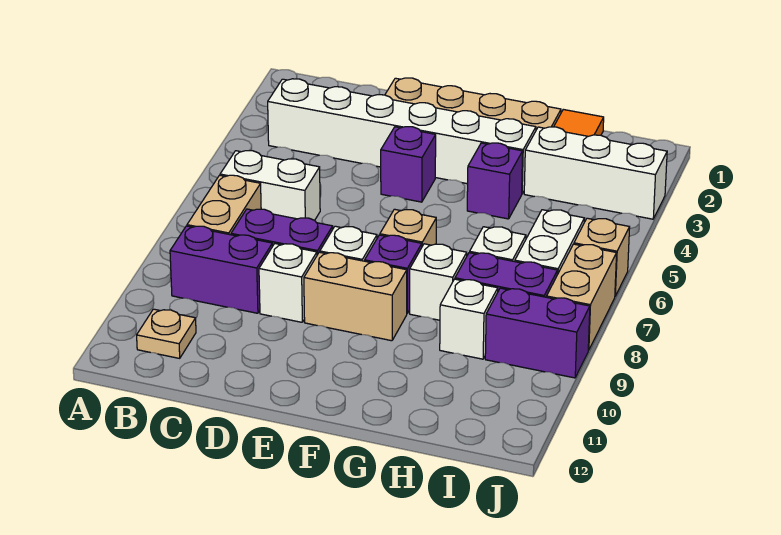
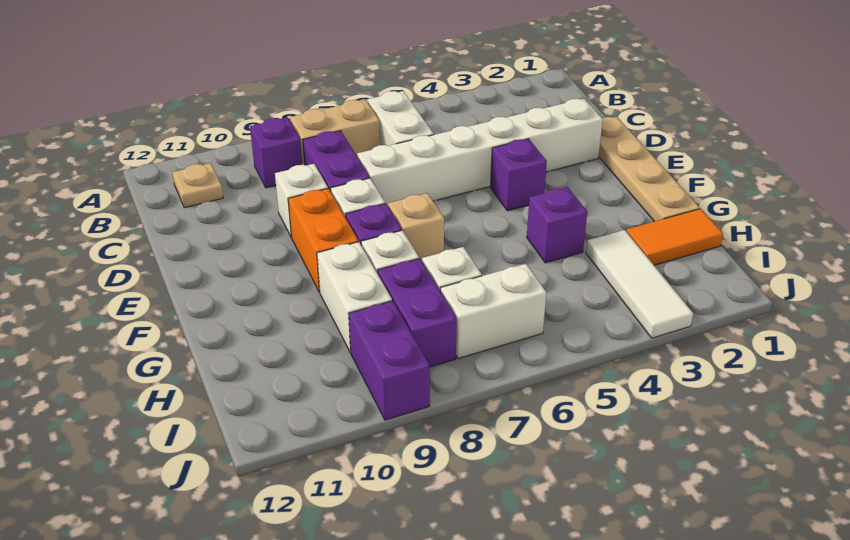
white 1x6 brick [268,79,536,193] -> white 1x6 brick turned to [357,99,603,206]
purple 1x2 brick [170,226,272,313] -> purple 1x1 brick [250,117,302,188]
tan 1x2 brick [304,252,407,341] -> orange 1x2 brick [288,188,358,292]
white 1x3 brick [524,127,667,219] -> white 1x3 tile [586,230,693,338]
white 1x1 brick [440,279,498,359] -> white 1x2 brick [317,242,392,353]
tan 1x1 brick [574,218,630,296] -> none
tan 1x2 brick [547,244,617,350] -> none

